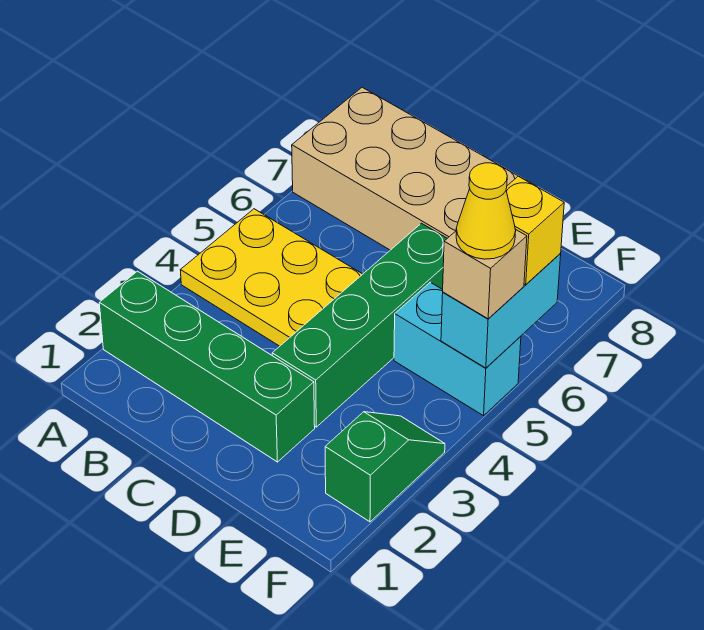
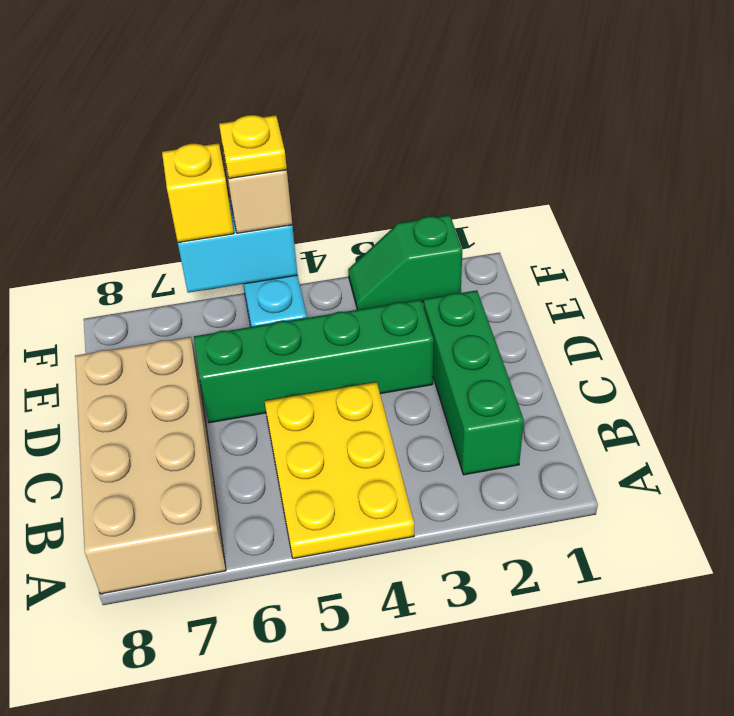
green 1x4 brick [99,271,315,462] -> green 1x3 brick [424,290,524,475]
yellow 1x1 cone [456,163,516,259] -> yellow 1x1 plate [219,115,287,178]

